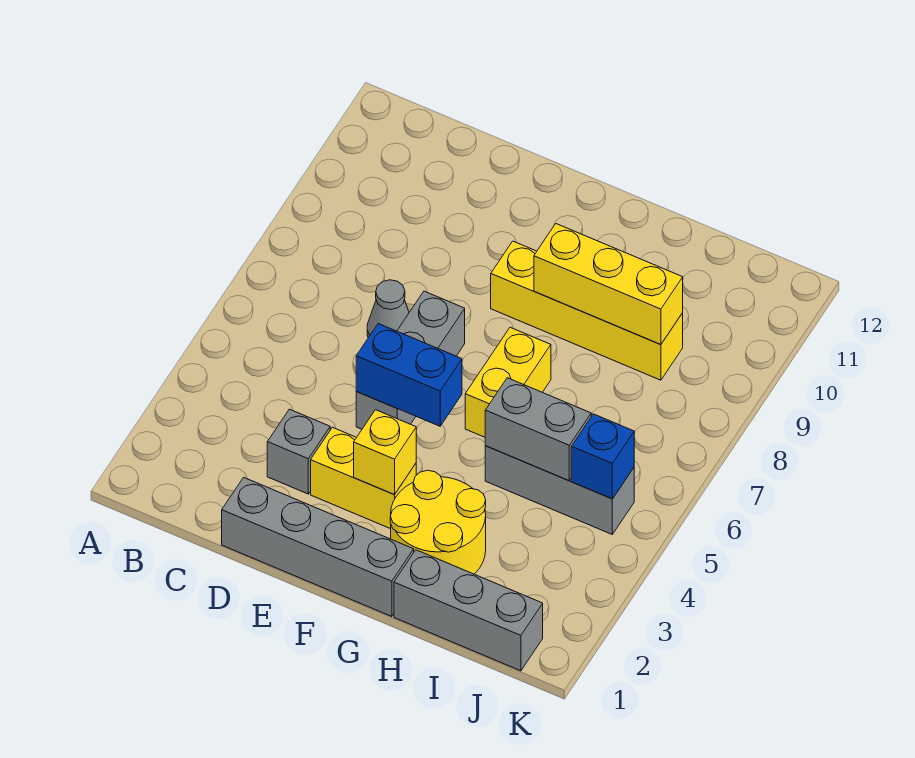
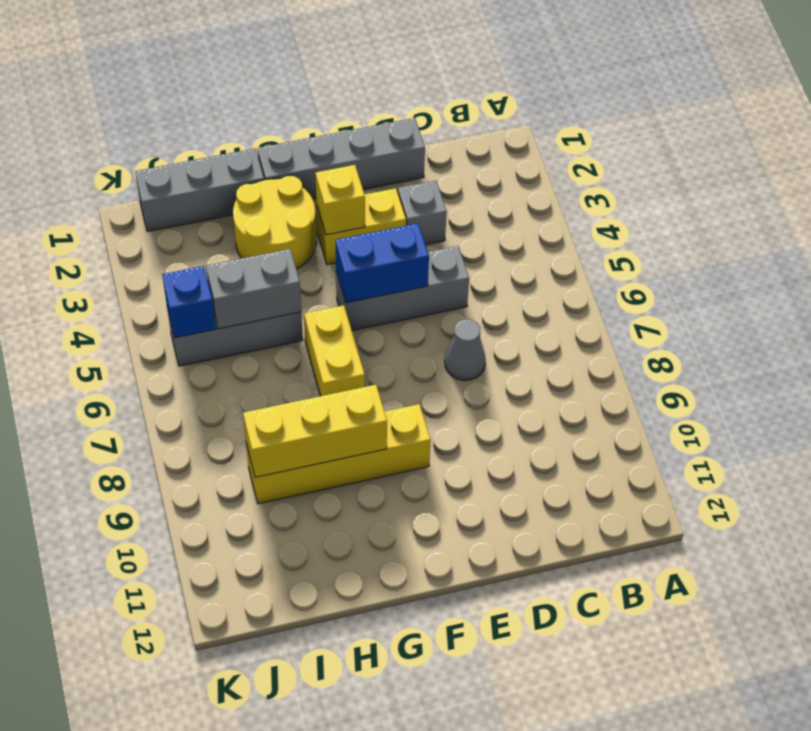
grey 1x3 brick [356,291,465,429] -> grey 1x3 brick turned to [336,246,469,330]

